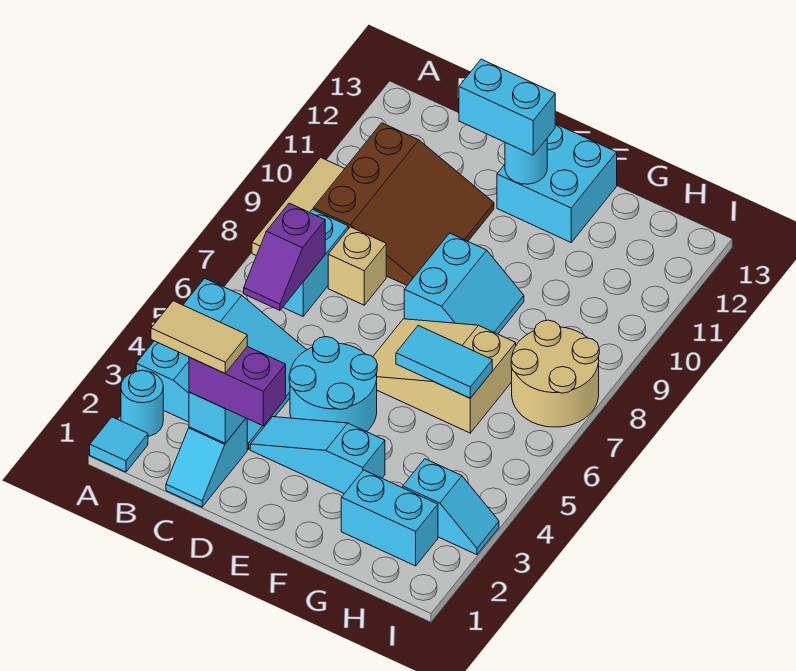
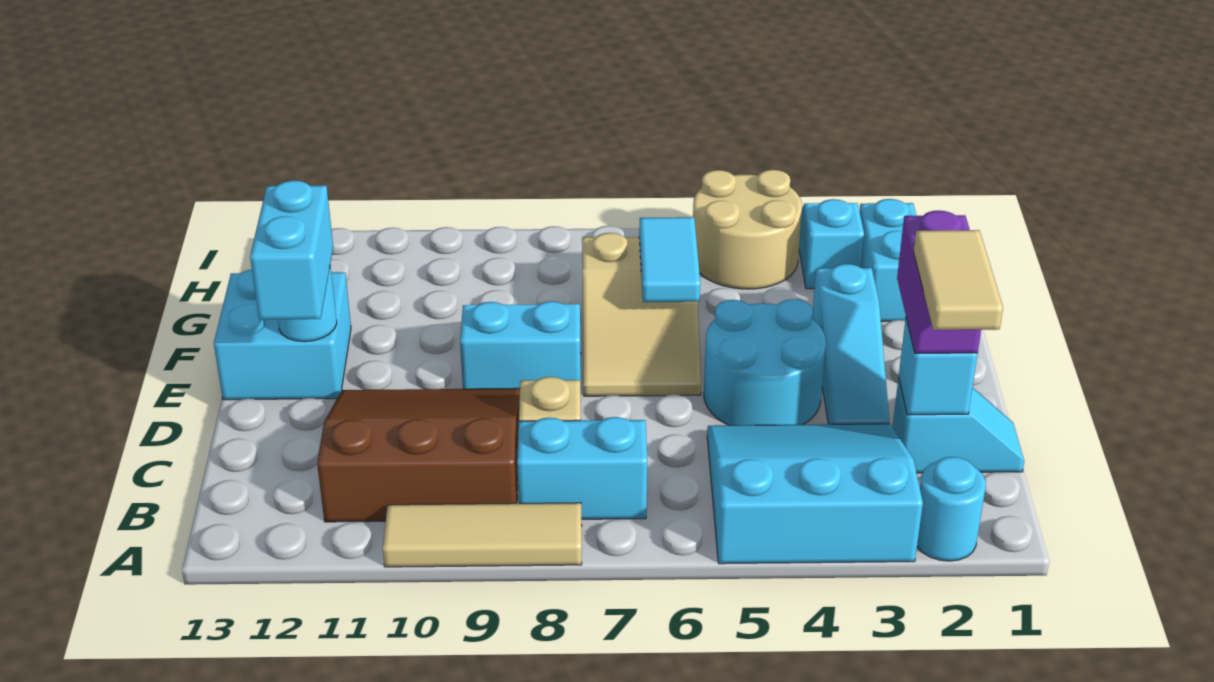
cyan 1x1 tile [90,417,148,472] -> none
purple 1x2 slope [244,203,325,310] -> none
tan 2x2 round brick [511,320,599,427] -> tan 2x2 round brick moved to [693,170,802,289]

